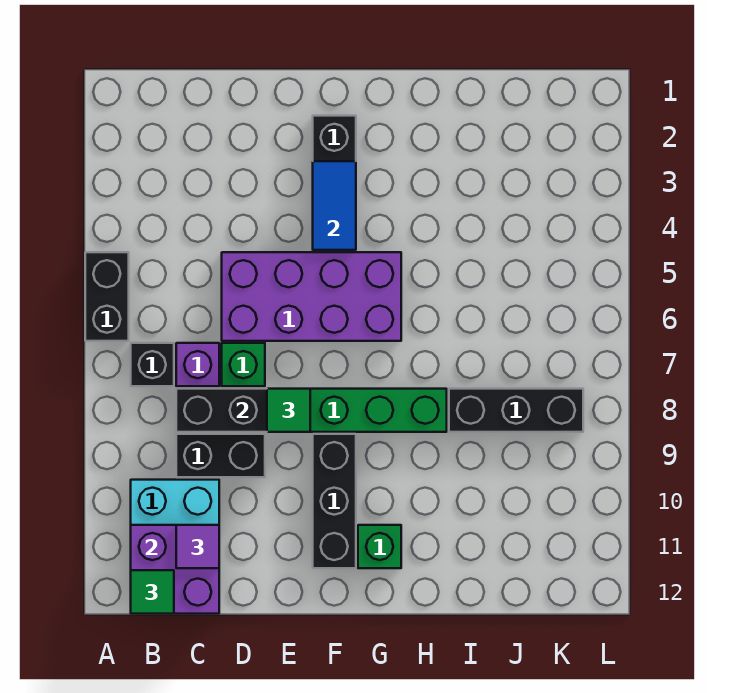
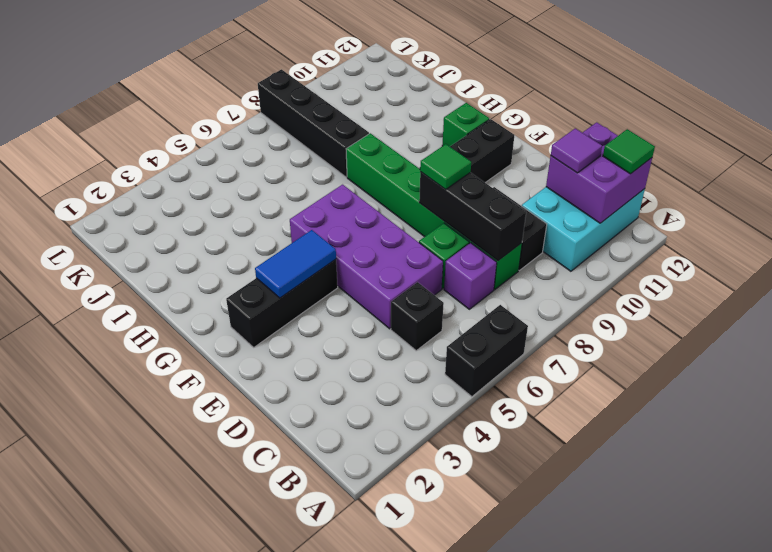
black 1x1 brick [131,343,174,386] -> black 1x1 brick moved to [391,282,444,351]
black 1x3 brick [449,389,583,432] -> black 1x4 brick [258,69,369,177]

